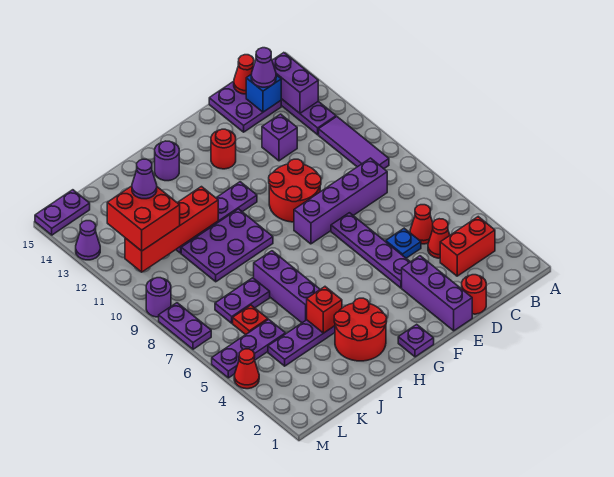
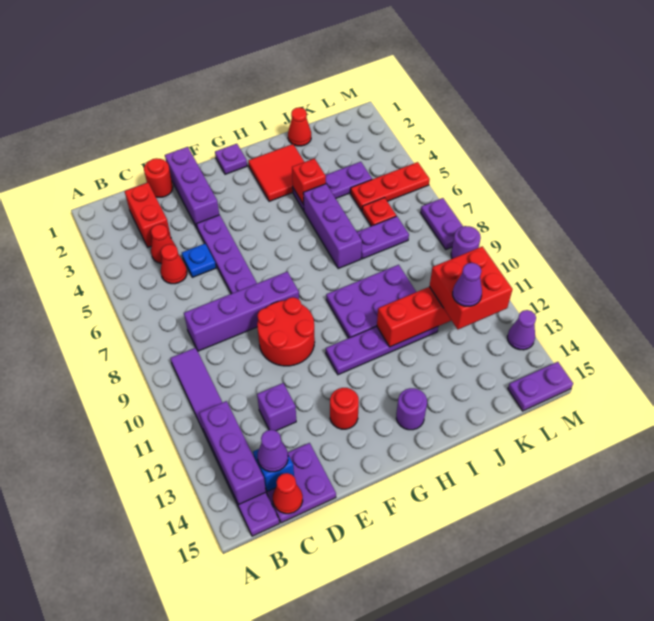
red 1x2 brick [440,217,495,276] -> red 1x2 brick turned to [125,183,171,247]
purple 1x2 brick [272,53,318,113] -> purple 1x3 brick [200,401,266,505]
red 2x2 round brick [334,298,387,361] -> red 2x2 tile [248,144,304,201]
purple 1x3 plate [212,319,286,378] -> red 1x3 plate [351,162,430,211]
red 1x1 cone [234,349,259,389] -> red 1x1 cone moved to [288,107,311,146]

